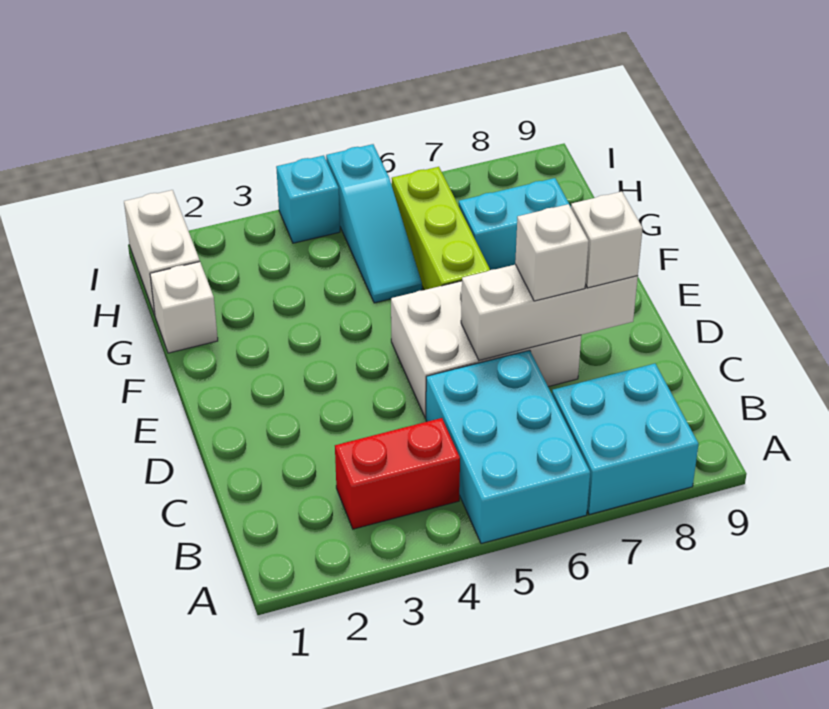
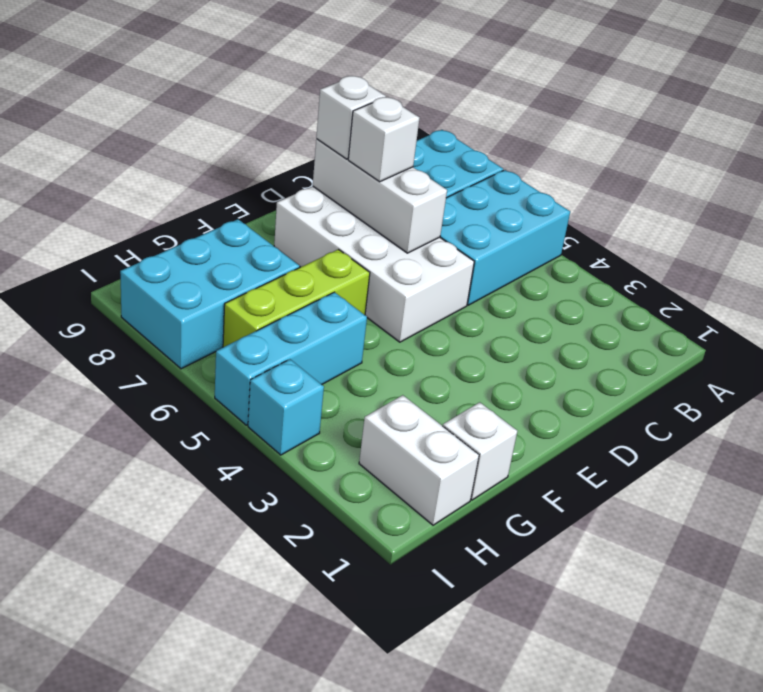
red 1x2 brick [335,418,460,529] -> none
white 2x3 brick [391,281,581,418] -> white 2x4 brick [274,186,474,342]
cyan 1x3 slope [326,144,422,303] -> cyan 1x3 brick [215,292,367,425]
cyan 1x2 brick [458,178,571,270] -> cyan 2x3 brick [120,219,300,369]
white 1x2 brick [124,190,200,315] -> white 1x2 brick turned to [359,395,479,525]

